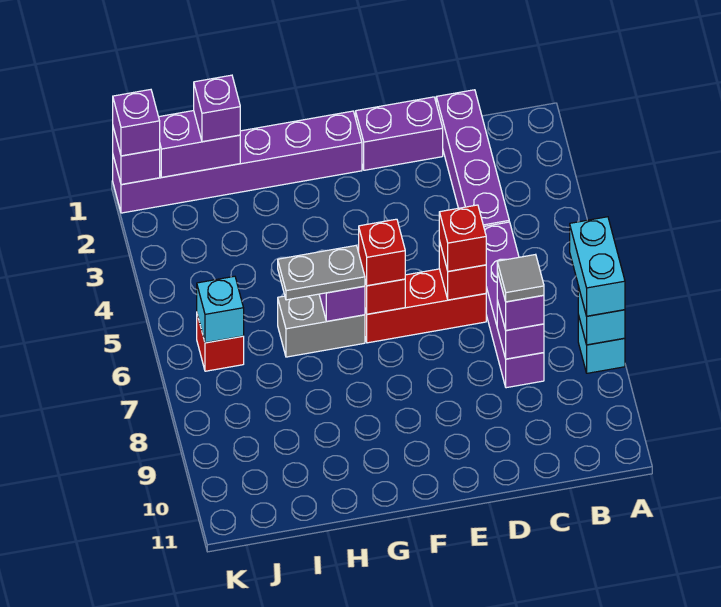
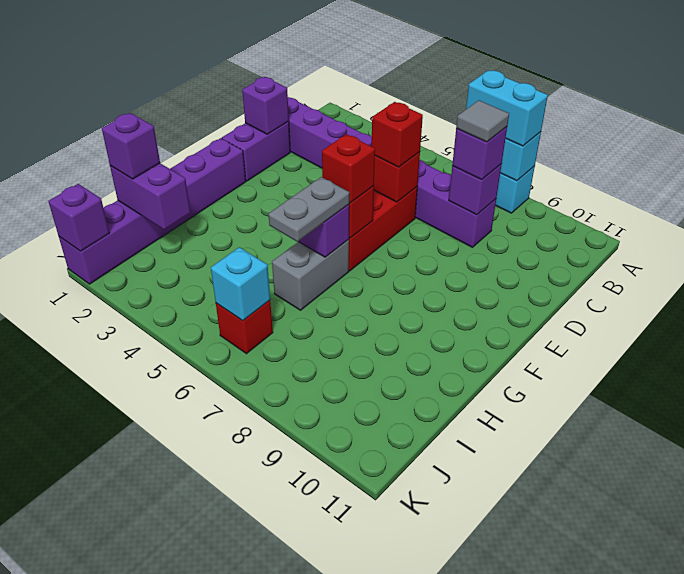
purple 1x2 brick [159,111,240,177] -> purple 1x2 brick turned to [110,163,190,230]
purple 1x1 brick [113,90,160,156] -> purple 1x1 brick moved to [242,77,289,134]

